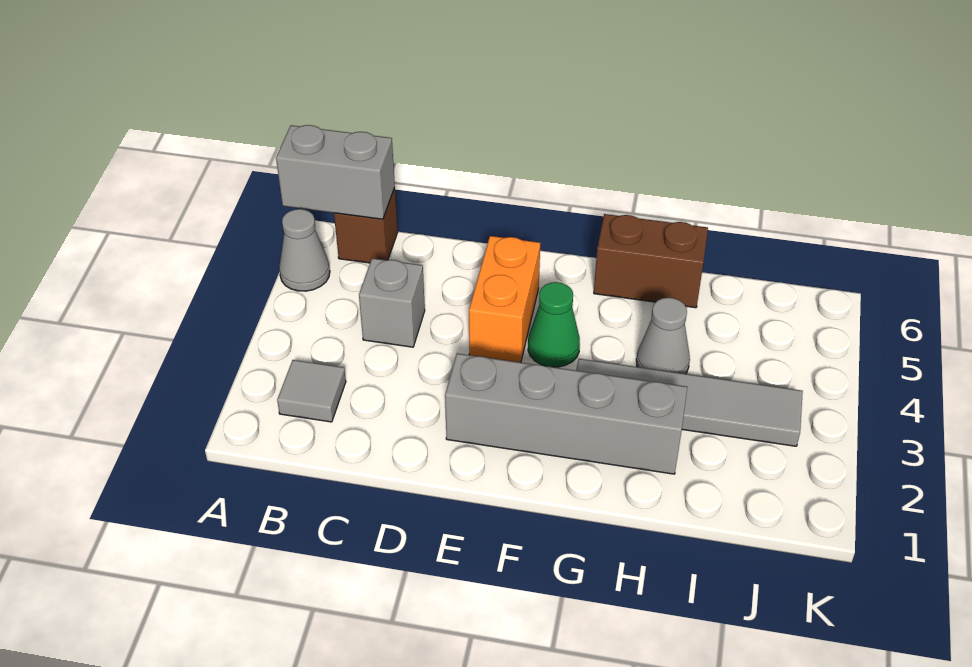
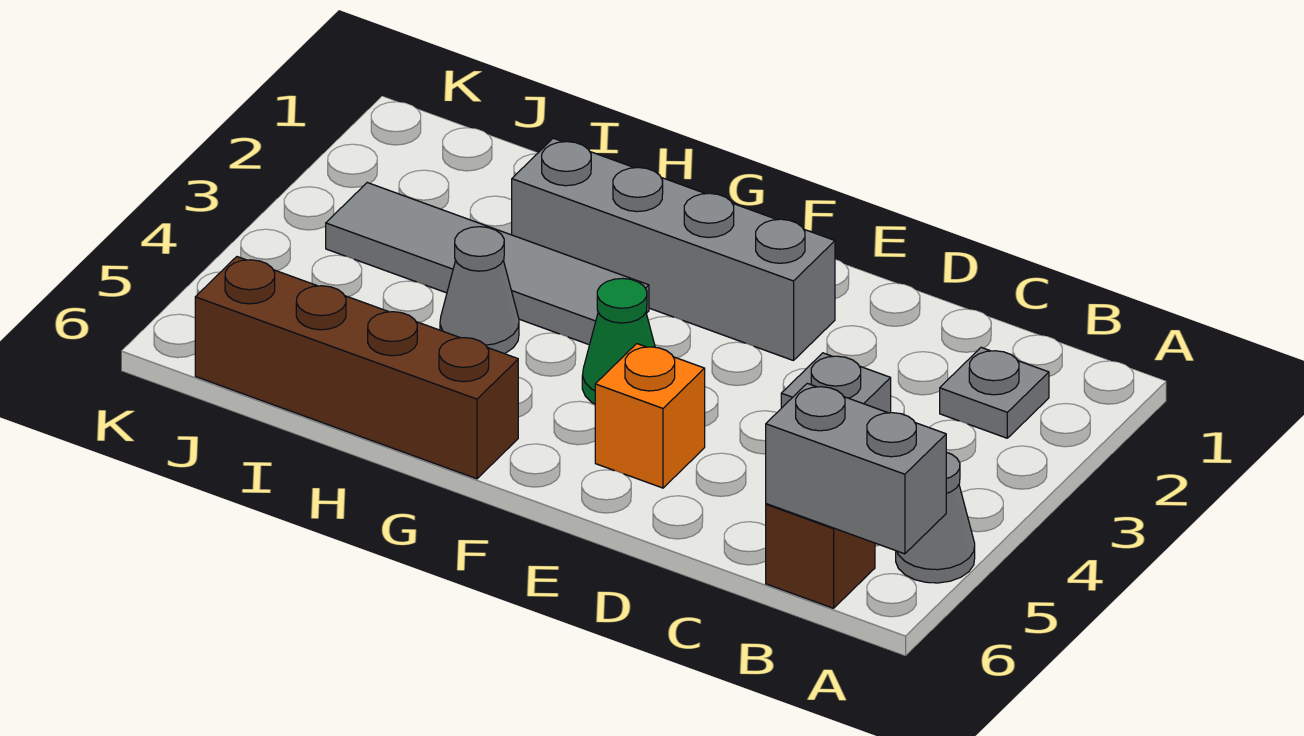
grey 1x1 tile [277,360,346,422] -> grey 1x1 plate [940,347,1049,438]
orange 1x2 brick [469,236,540,363] -> orange 1x1 brick [595,344,705,488]
brown 1x2 brick [594,214,708,308] -> brown 1x4 brick [195,257,518,479]

